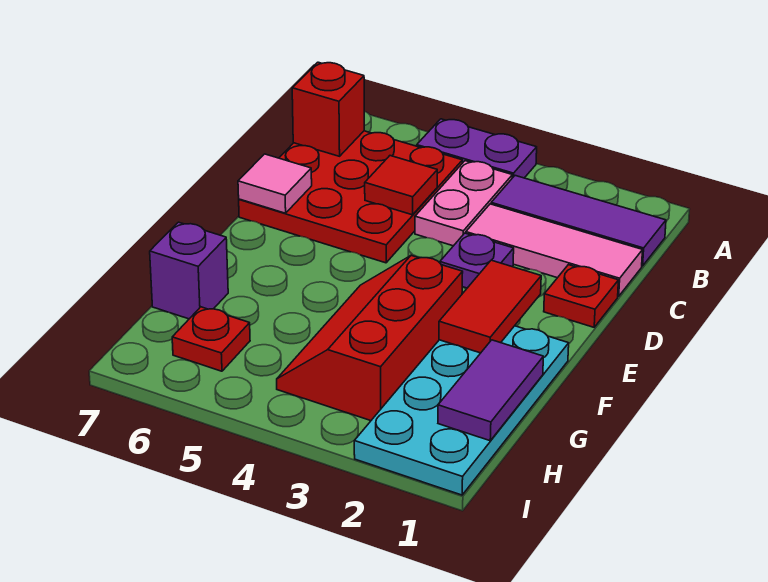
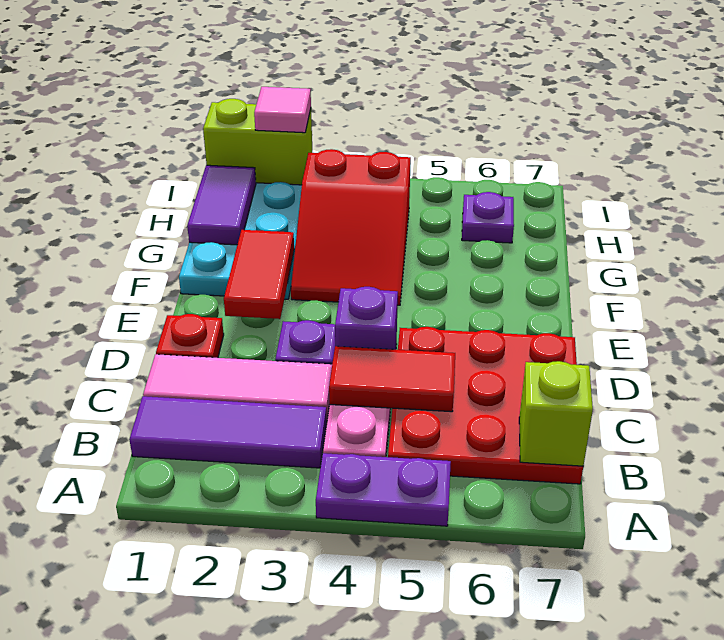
red 1x1 brick [292,62,364,156] -> lime 1x1 brick [519,361,593,466]
red 1x1 tile [365,156,437,215] -> red 1x2 tile [329,346,455,412]
pink 1x1 tile [238,154,312,213] -> pink 1x1 tile moved to [254,87,311,133]
red 2x3 slope [277,255,463,421] -> red 2x3 slope turned to [291,149,411,305]
purple 1x1 brick [150,222,228,319] -> purple 1x1 brick moved to [335,287,398,350]
red 1x1 plate [172,307,250,371] -> purple 1x1 plate [462,192,514,243]
none -> lime 1x2 brick [203,99,312,185]

